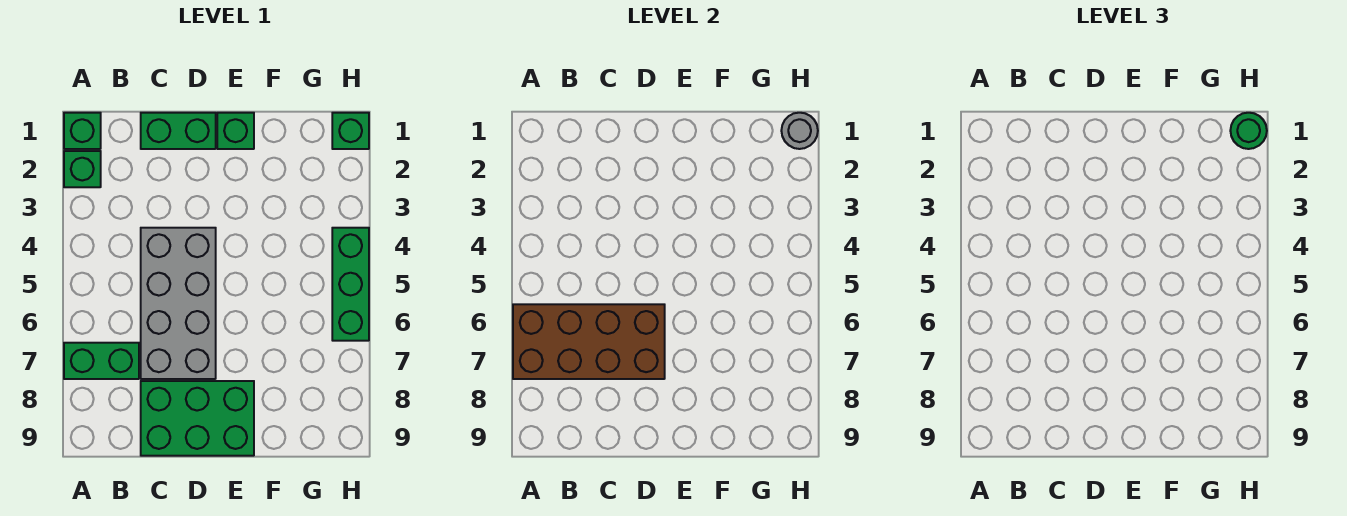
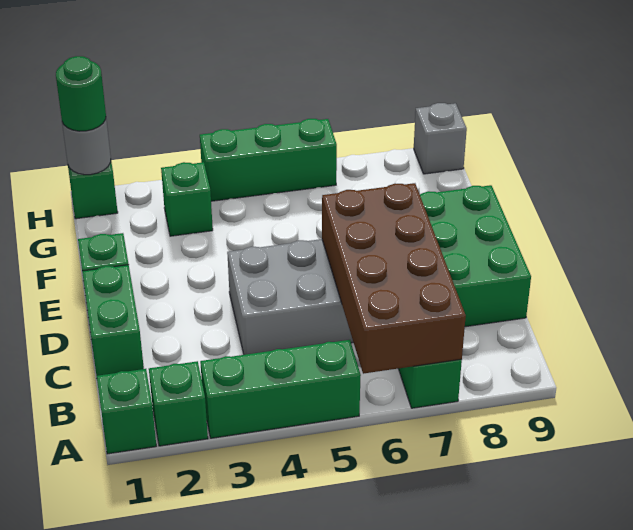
none -> green 1x3 brick [200,340,361,438]
none -> green 1x1 brick [161,162,213,236]
none -> grey 1x1 brick [414,103,467,174]

